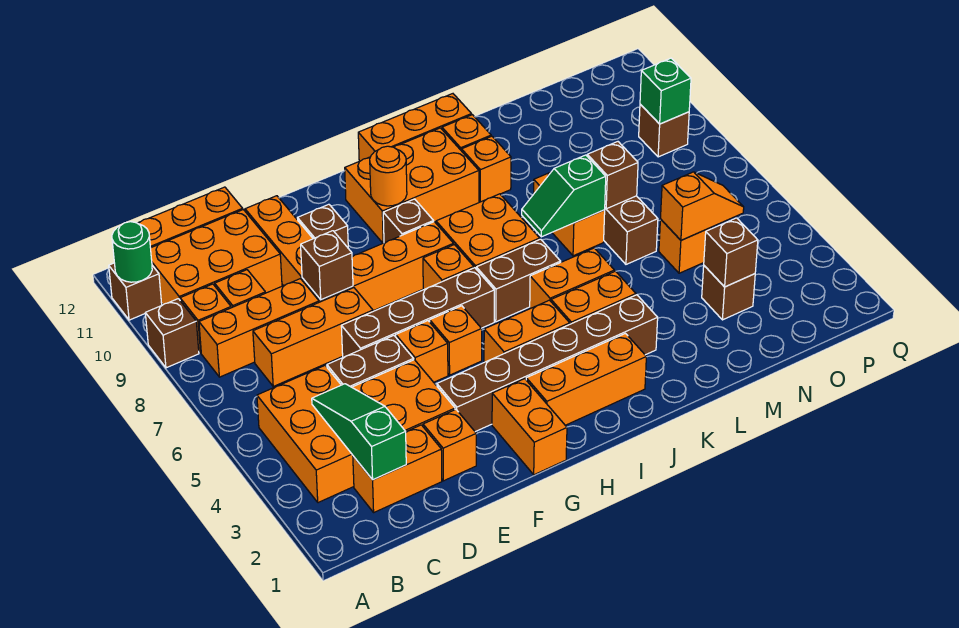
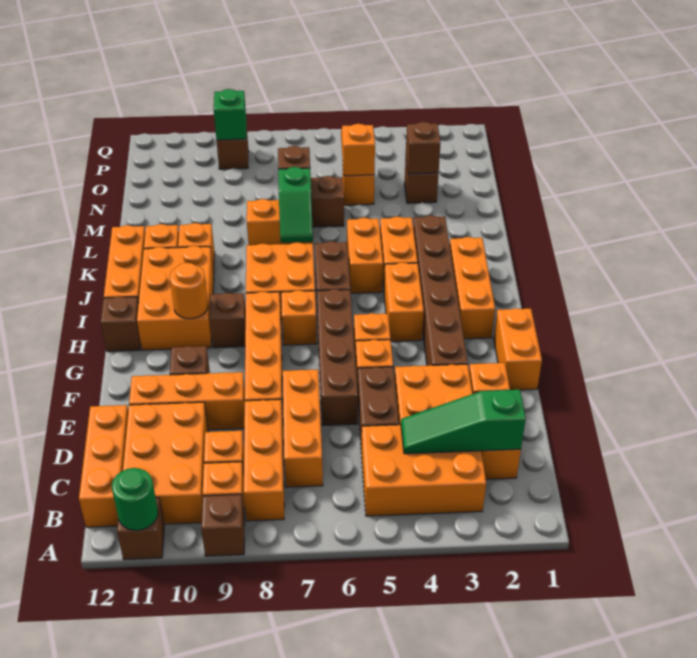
brown 1x1 brick [301,231,353,300] -> brown 1x1 brick moved to [101,296,141,351]
orange 1x2 brick [492,379,567,475] -> orange 1x2 brick turned to [494,308,542,390]

